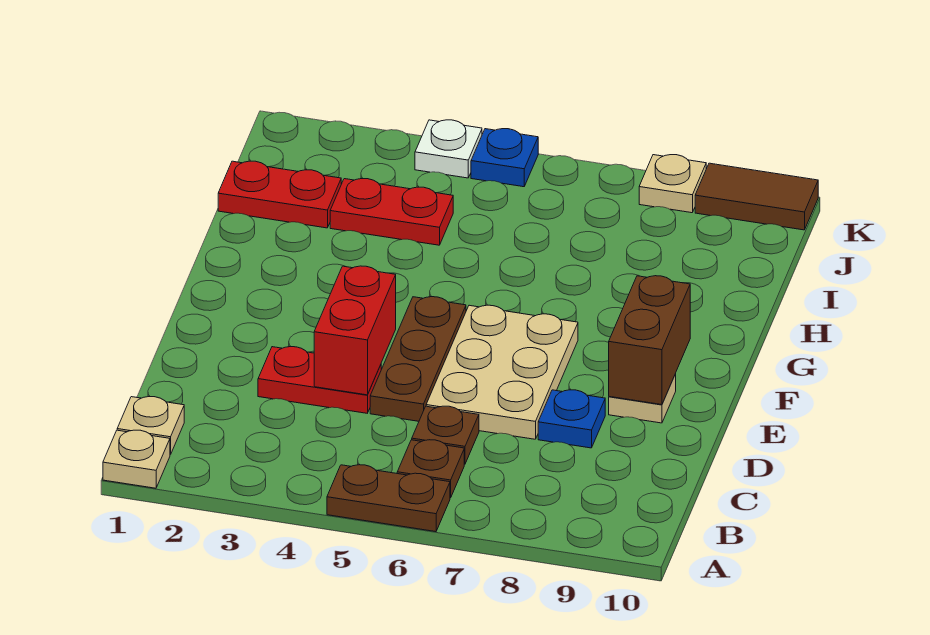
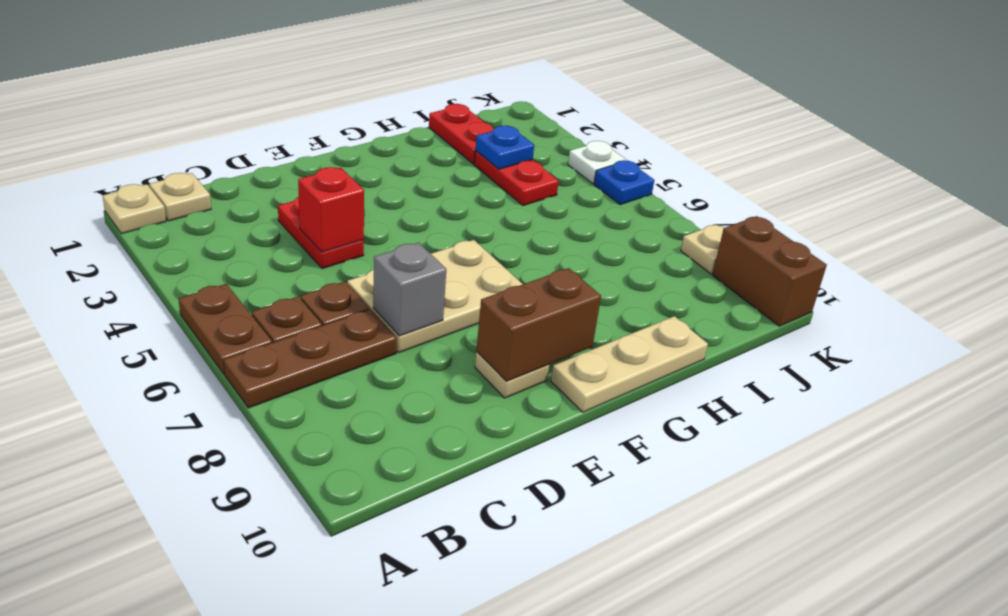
red 1x2 brick [314,266,396,395] -> red 1x1 brick [298,167,364,252]
brown 1x3 plate [370,297,466,421] -> brown 1x3 plate moved to [224,309,397,408]
none -> grey 1x1 brick [373,243,446,336]
blue 1x1 plate [538,390,605,448] -> blue 1x1 plate moved to [476,126,534,169]
none -> tan 1x3 plate [551,316,708,412]
brown 1x2 tile [695,163,818,230] -> brown 1x2 brick [712,216,827,326]

